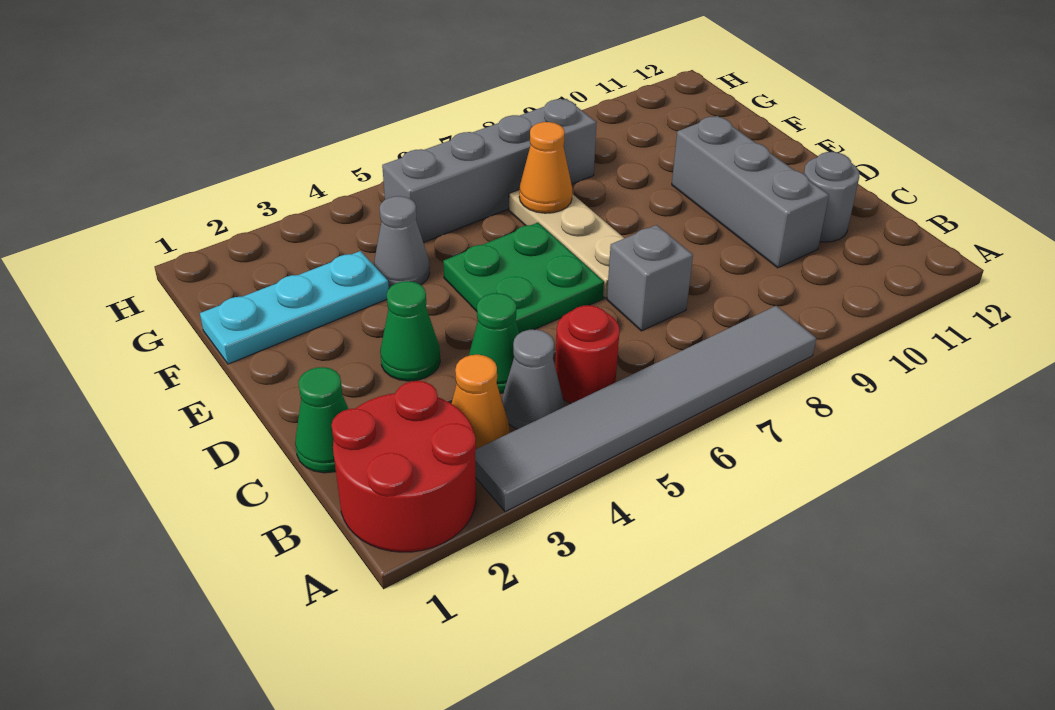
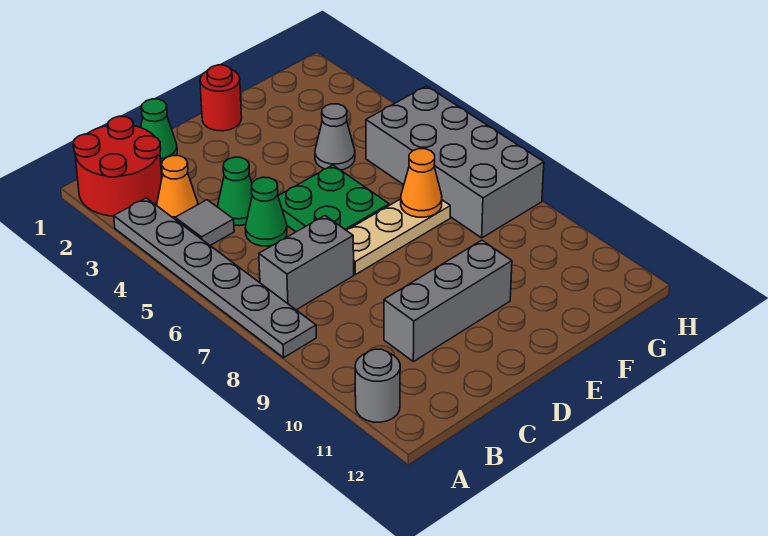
grey 1x6 tile [475,306,816,512] -> grey 1x6 plate [114,198,316,358]
grey 1x1 cone [502,330,564,429] -> grey 1x1 tile [175,200,234,245]
red 1x1 round brick [555,305,620,403] -> red 1x1 round brick moved to [200,65,242,131]
grey 1x1 brick [607,225,693,331] -> grey 1x2 brick [259,216,354,310]
grey 1x1 round brick [804,152,859,242] -> grey 1x1 round brick moved to [355,349,400,422]
green 1x1 cone [380,281,440,381] -> green 1x1 cone moved to [245,177,287,246]
cyan 1x3 plate [200,251,389,364] -> none
grey 1x4 brick [382,99,597,242] -> grey 2x4 brick [366,86,544,238]

